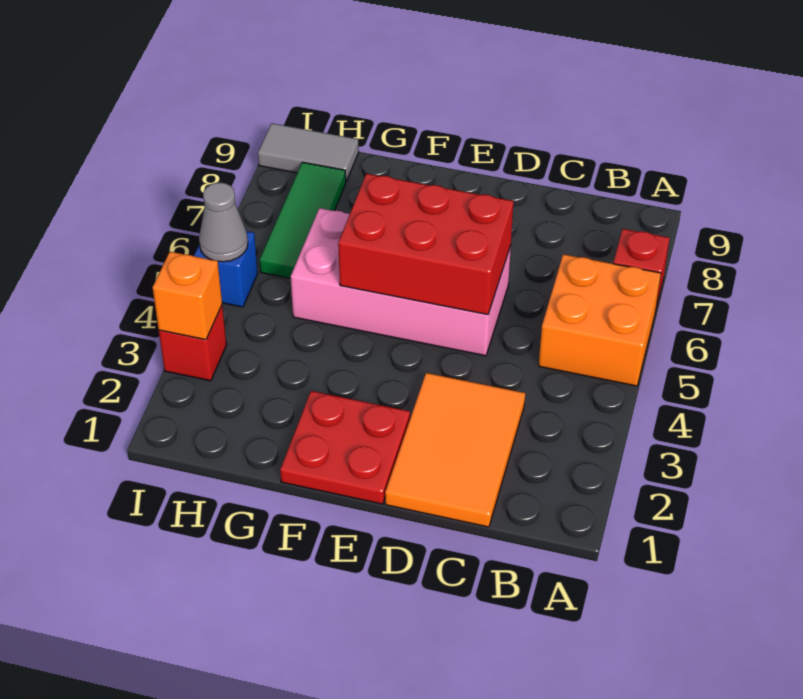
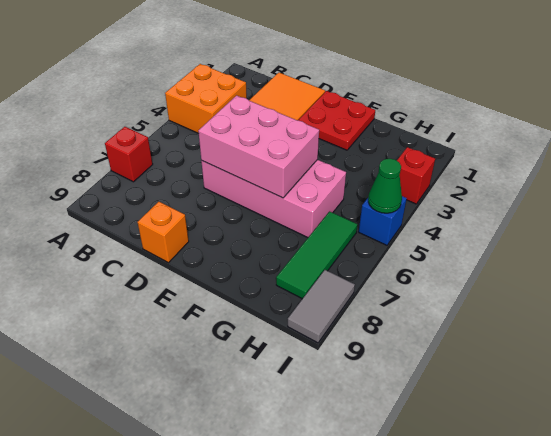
orange 2x2 brick [539,254,661,386] -> orange 2x2 brick moved to [165,64,247,134]
red 2x3 brick [338,174,514,315] -> pink 2x3 brick [198,95,319,198]
grey 1x2 tile [258,123,359,181] -> grey 1x2 tile turned to [288,270,355,343]
orange 1x1 brick [153,252,222,340] -> orange 1x1 brick moved to [138,202,189,263]
grey 1x1 cone [199,183,248,262] -> green 1x1 cone [368,159,402,213]

